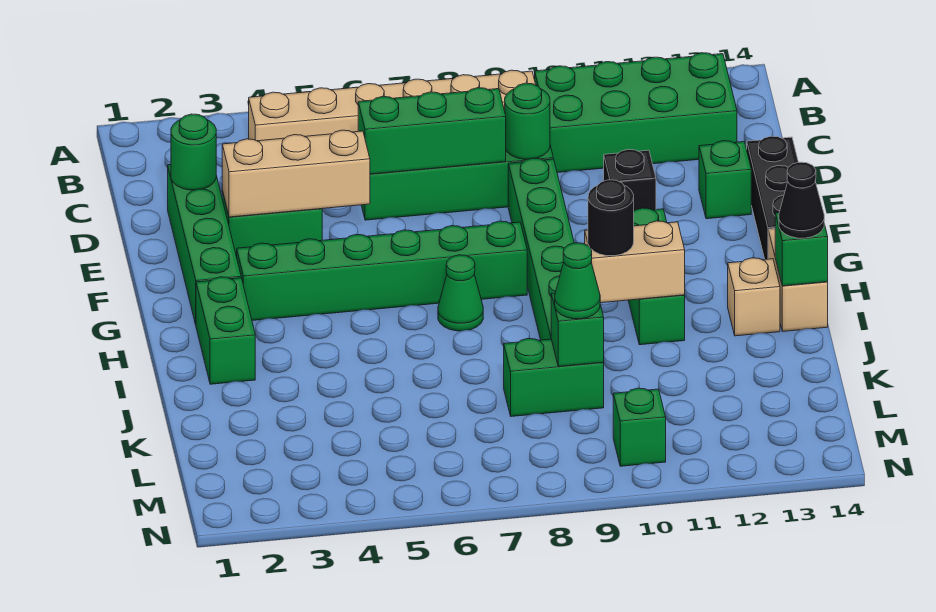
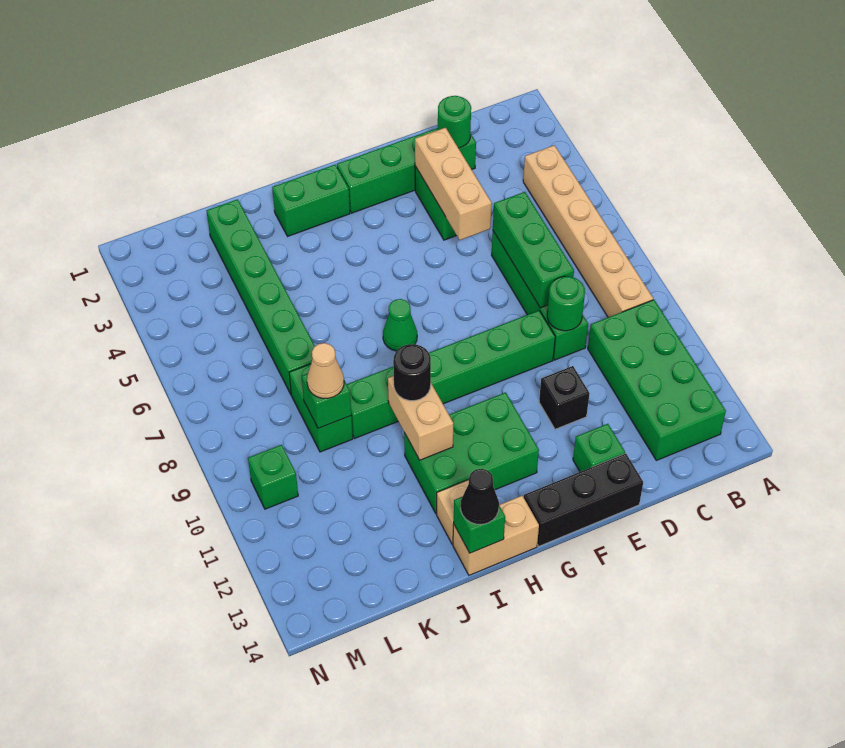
green 1x6 brick [237,221,527,321] -> green 1x6 brick moved to [206,199,315,394]
green 1x3 brick [628,208,685,345] -> green 2x3 brick [404,392,539,514]
green 1x1 cone [555,243,600,319] -> tan 1x1 cone [307,343,344,398]

